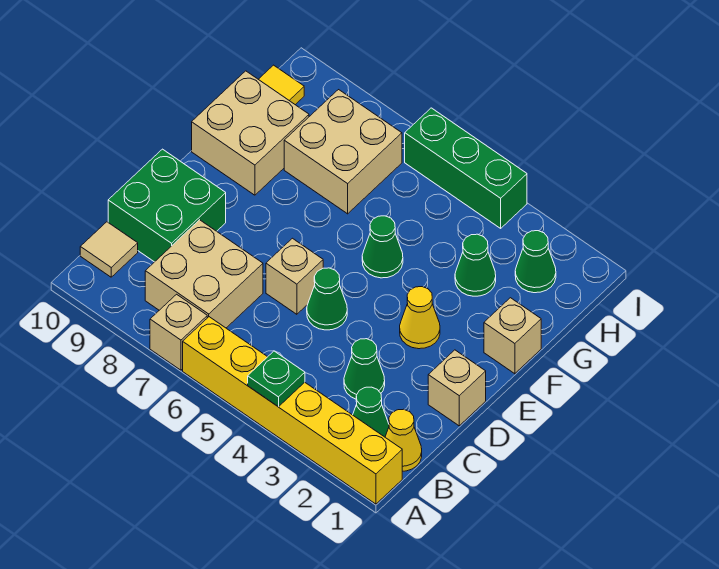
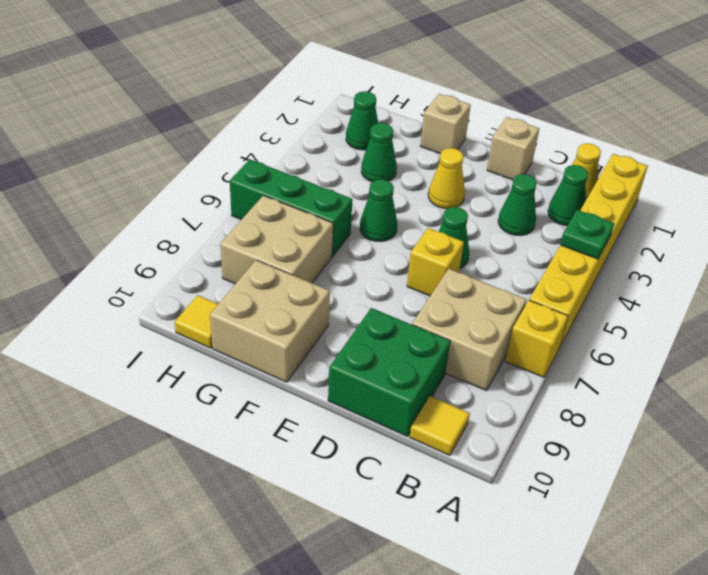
tan 1x1 brick [150,294,207,370] -> yellow 1x1 brick [506,300,568,377]
tan 1x1 tile [80,222,138,277] -> yellow 1x1 tile [410,396,470,455]
tan 1x1 brick [266,238,323,314] -> yellow 1x1 brick [407,228,464,296]
green 1x3 brick [405,108,527,228] -> green 1x3 brick turned to [230,159,353,256]

